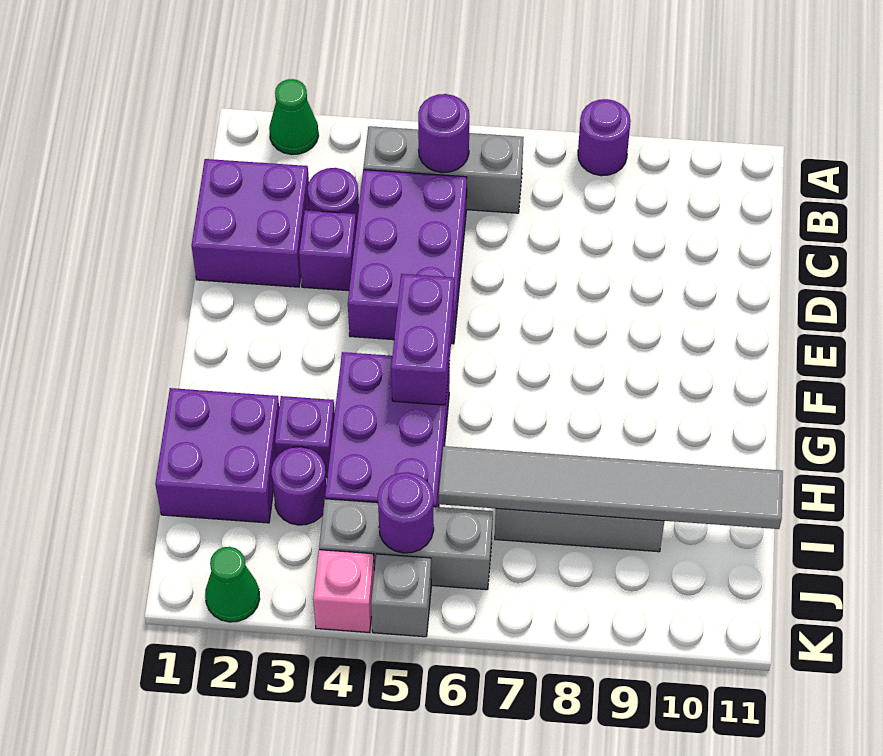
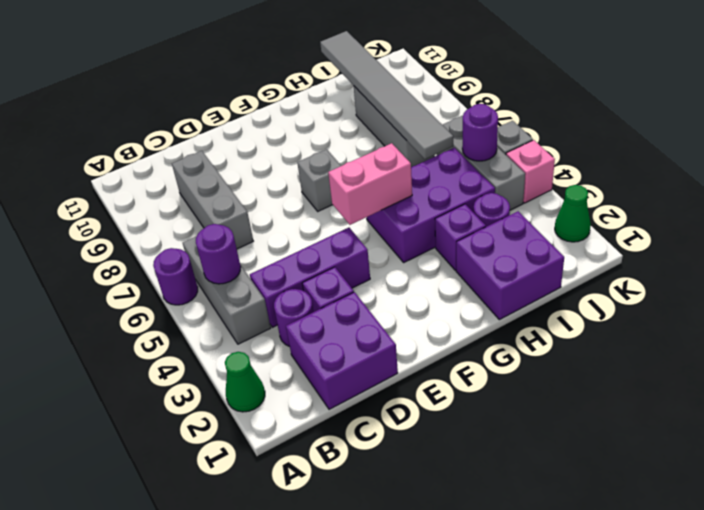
purple 1x1 round brick [578,99,631,176] -> purple 1x1 round brick moved to [153,248,198,305]
purple 2x3 brick [348,170,467,344] -> purple 1x3 brick [250,228,370,327]
none -> grey 1x3 brick [172,151,253,249]
purple 1x2 brick [391,274,454,405] -> pink 1x2 brick [328,143,412,225]
none -> grey 1x1 brick [297,149,341,211]

